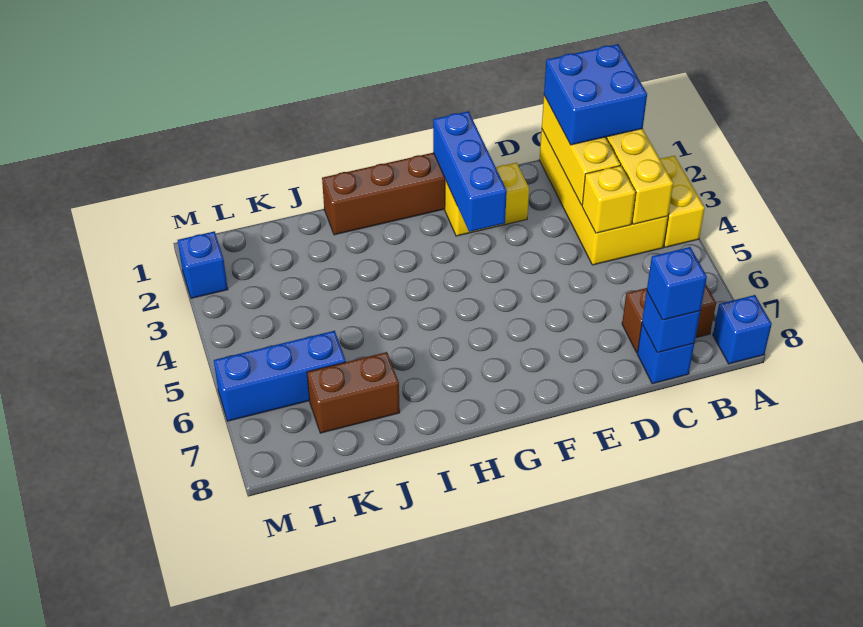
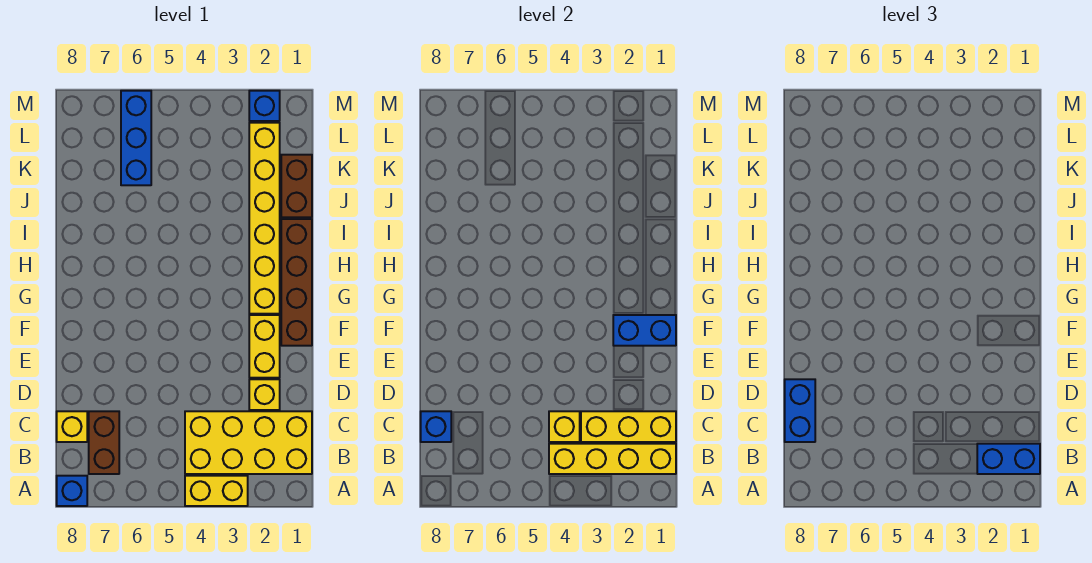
blue 2x2 brick [544,44,647,145] -> blue 1x2 brick [977,444,1040,474]
blue 1x1 brick [637,324,694,384] -> yellow 1x1 brick [57,411,87,442]
blue 1x1 brick [647,247,707,320] -> blue 1x2 brick [785,379,815,442]
none -> yellow 1x1 brick [249,379,280,410]
blue 1x3 brick [433,111,507,232] -> blue 1x2 brick [613,315,676,346]
none -> yellow 1x6 brick [249,123,280,314]
brown 1x2 brick [307,352,400,433] -> brown 1x2 brick moved to [281,155,312,217]

